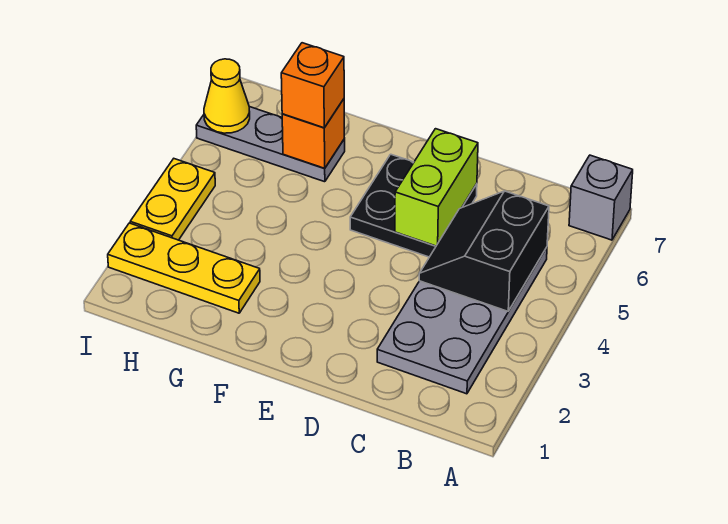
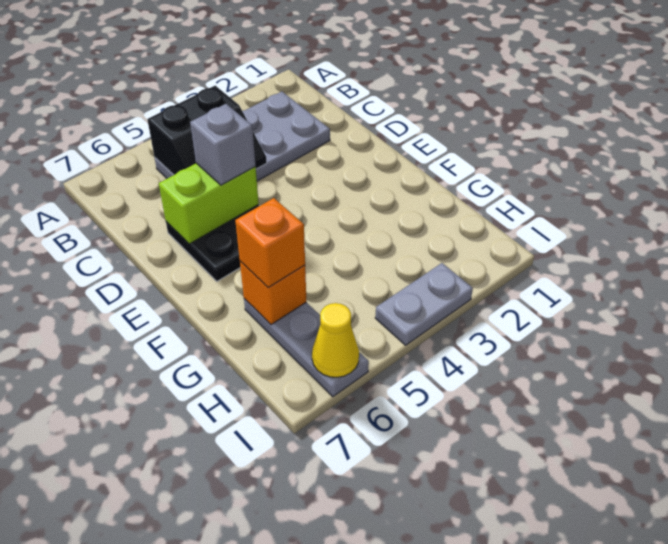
grey 1x1 brick [569,155,633,240] -> grey 1x1 brick moved to [190,104,255,185]
yellow 1x3 plate [108,223,260,313] -> none
yellow 1x2 plate [130,159,215,240] -> grey 1x2 plate [375,263,473,345]

